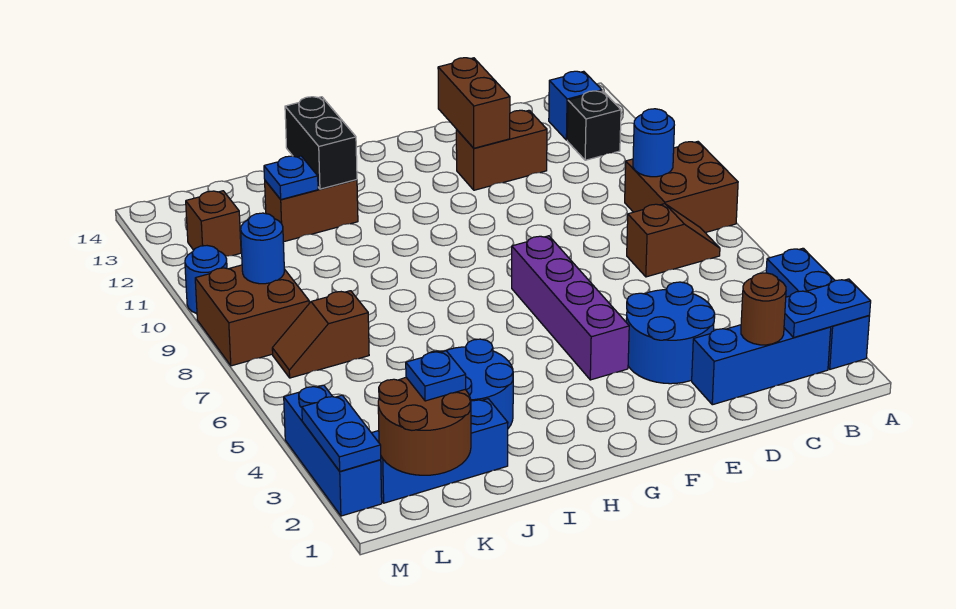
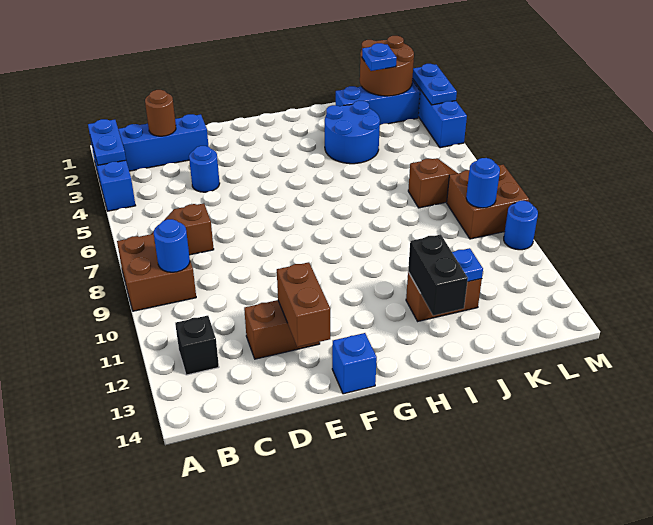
blue 1x2 plate [784,279,871,337] -> blue 1x2 plate turned to [88,119,126,165]
blue 1x1 brick [549,71,602,140] -> blue 1x1 brick moved to [332,333,377,394]
blue 2x2 round brick [626,282,715,384] -> blue 1x1 round brick [189,146,220,192]
purple 1x4 brick [512,236,629,380] -> none
brown 1x1 brick [186,191,241,256] -> none

